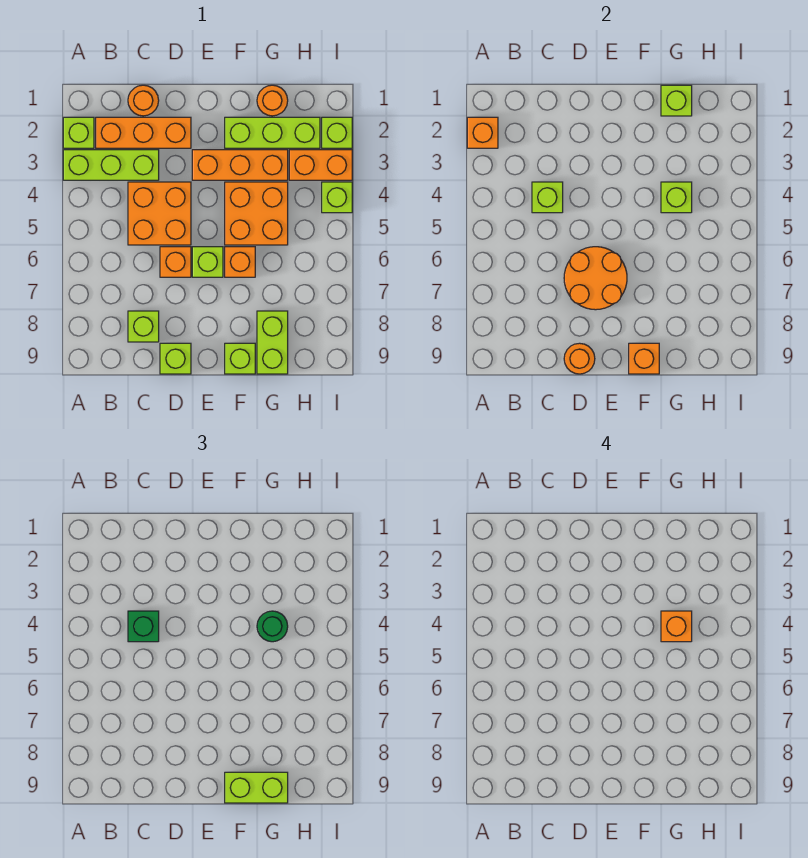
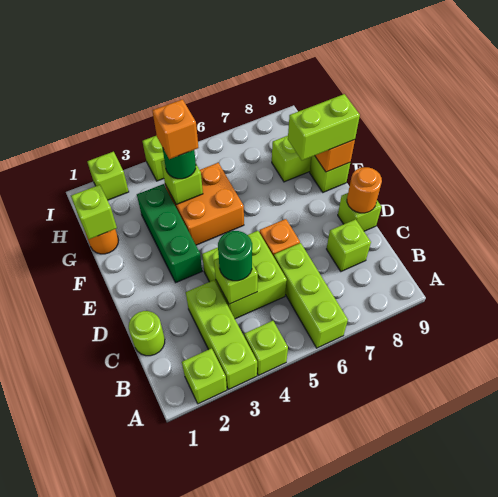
orange 1x1 brick [467,117,498,148] -> none
orange 1x3 brick [96,117,191,148] -> none
orange 1x1 round brick [128,85,159,116] -> lime 1x1 round brick [129,311,165,356]
orange 2x2 brick [128,182,191,245] -> lime 2x2 brick [202,231,287,319]
green 1x1 brick [128,611,159,642] -> green 1x1 round brick [218,231,252,281]
orange 2x2 round brick [564,247,627,310] -> none
orange 1x3 brick [192,150,288,180] -> green 1x3 brick [137,184,202,283]
lime 1x1 brick [192,247,223,277] -> lime 1x1 brick moved to [244,321,288,375]
lime 1x3 brick [225,117,320,148] -> lime 1x3 brick moved to [274,243,348,348]
orange 1x1 brick [225,247,255,277] -> none
lime 1x2 brick [225,772,288,803] -> lime 1x2 brick turned to [288,94,360,160]
orange 1x2 brick [289,150,352,180] -> none

